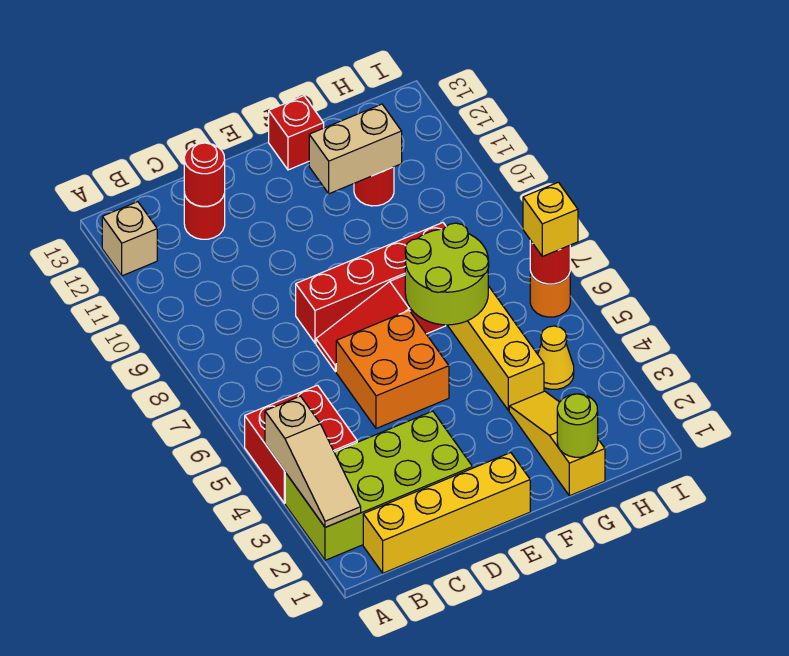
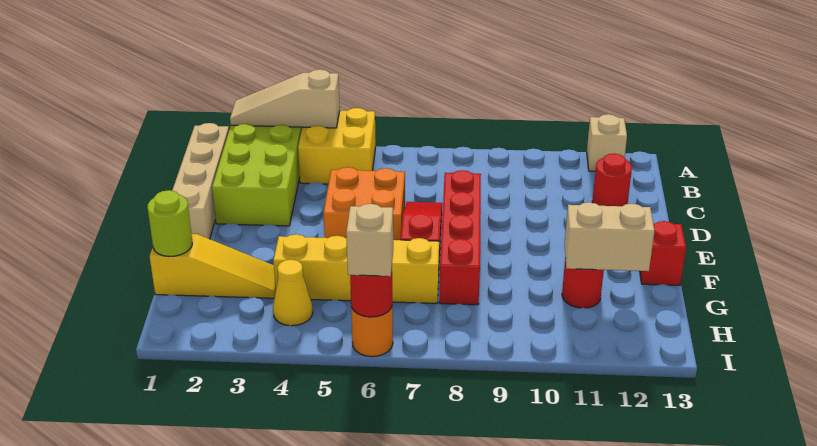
red 2x2 brick [245,385,357,503] -> yellow 2x2 brick [298,108,376,184]
yellow 1x4 brick [363,453,530,573] -> tan 1x4 brick [172,123,229,239]
red 1x1 round brick [184,143,225,206] -> none
lime 2x2 round brick [405,223,489,325] -> none
tan 1x2 brick [309,104,402,194] -> tan 1x2 brick turned to [564,202,655,271]
yellow 1x1 brick [523,182,578,256] -> tan 1x1 brick [346,204,393,276]

